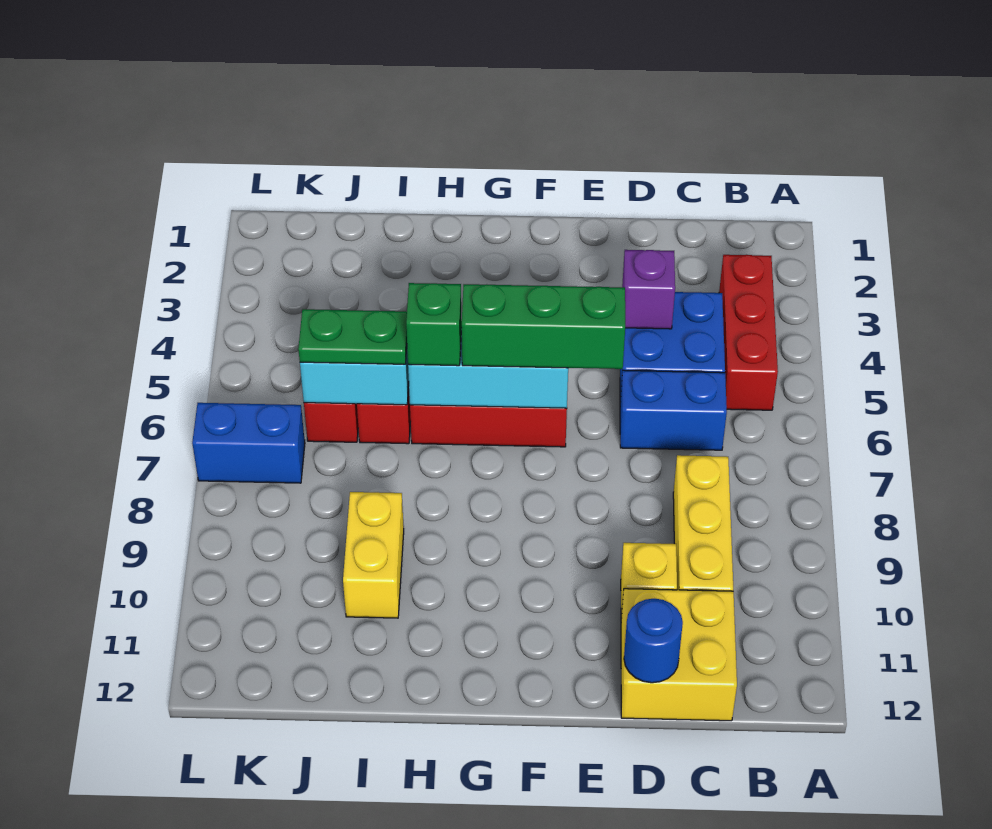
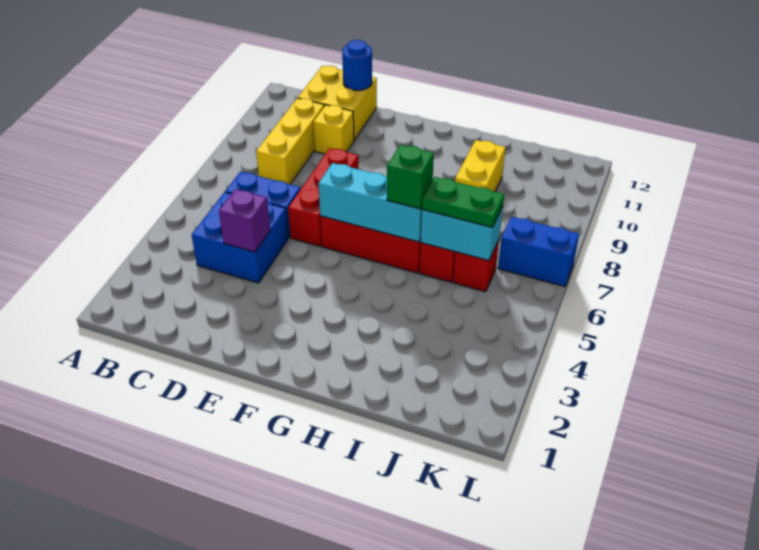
red 1x3 brick [719,255,778,410] -> red 1x3 brick moved to [288,148,359,246]
green 1x3 brick [462,284,625,369] -> none

